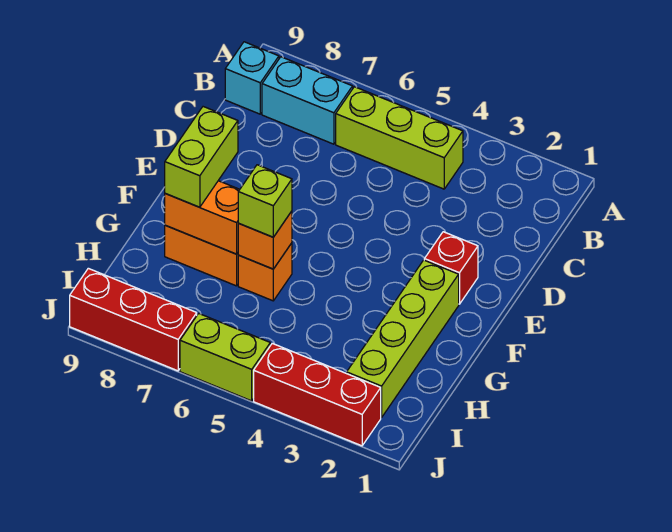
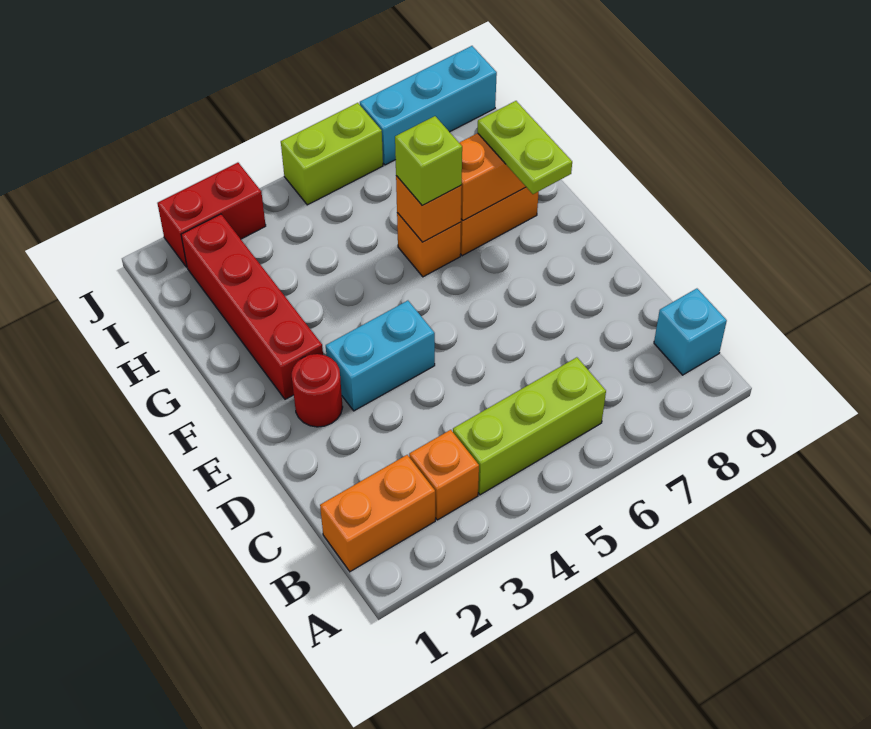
none -> orange 1x2 brick [320,455,435,572]
none -> orange 1x1 brick [409,430,479,520]
cyan 1x2 brick [262,57,353,144] -> cyan 1x2 brick moved to [326,301,435,411]
red 1x1 brick [424,232,478,304] -> red 1x1 round brick [291,354,343,427]
lime 1x4 brick [347,260,459,418] -> red 1x4 brick [181,214,323,399]
lime 1x2 brick [165,107,238,207] -> lime 1x2 plate [478,101,572,194]
red 1x3 brick [254,343,381,446] -> red 1x2 brick [157,163,266,267]
red 1x3 brick [70,268,197,371] -> cyan 1x3 brick [360,46,497,165]

